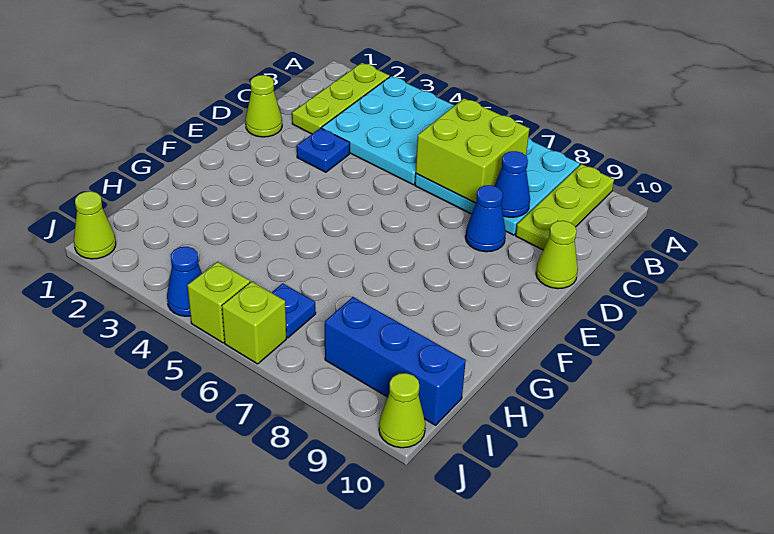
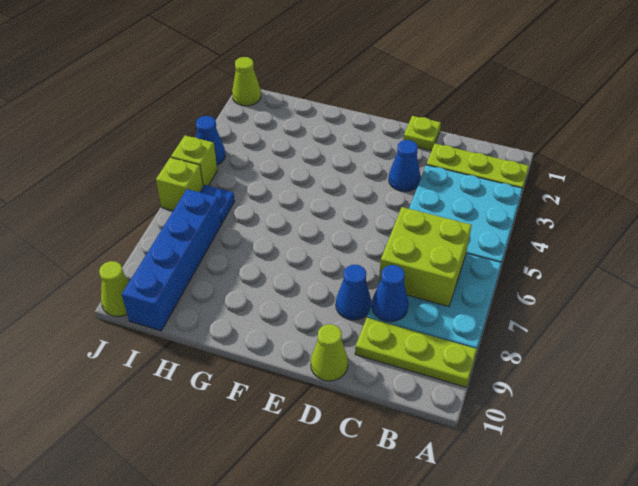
lime 1x1 cone [246,75,282,137] -> lime 1x1 plate [403,116,441,151]
blue 1x1 plate [297,128,350,172] -> blue 1x1 cone [389,140,420,192]
blue 1x3 brick [325,297,466,425] -> blue 1x4 brick [122,189,221,331]

